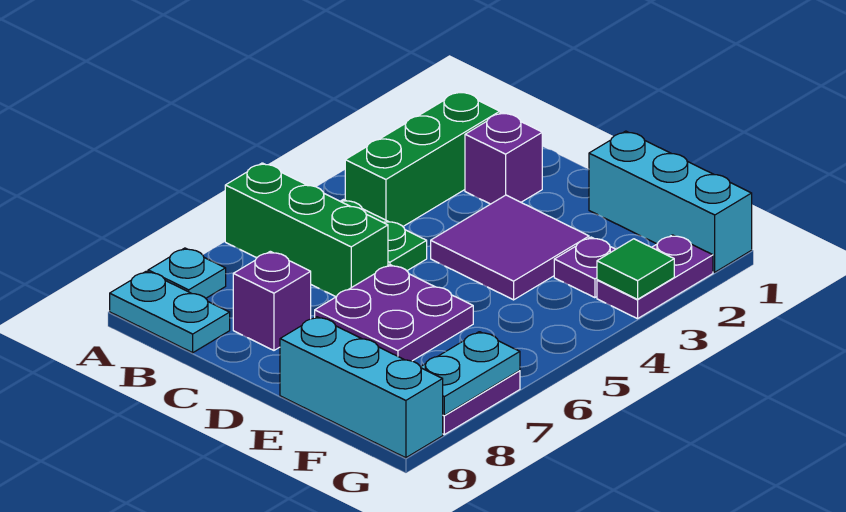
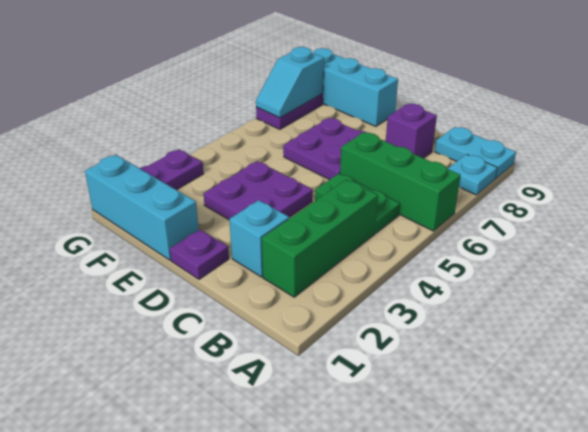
purple 1x1 brick [465,112,542,204] -> cyan 1x1 brick [229,200,289,277]
purple 2x2 tile [431,195,589,300] -> purple 2x2 plate [203,161,313,220]
purple 1x1 plate [554,237,616,298] -> purple 1x1 plate moved to [170,230,229,279]
green 1x1 tile [597,239,674,299] -> none
cyan 1x2 plate [421,332,520,415] -> cyan 1x2 slope [256,47,324,118]

